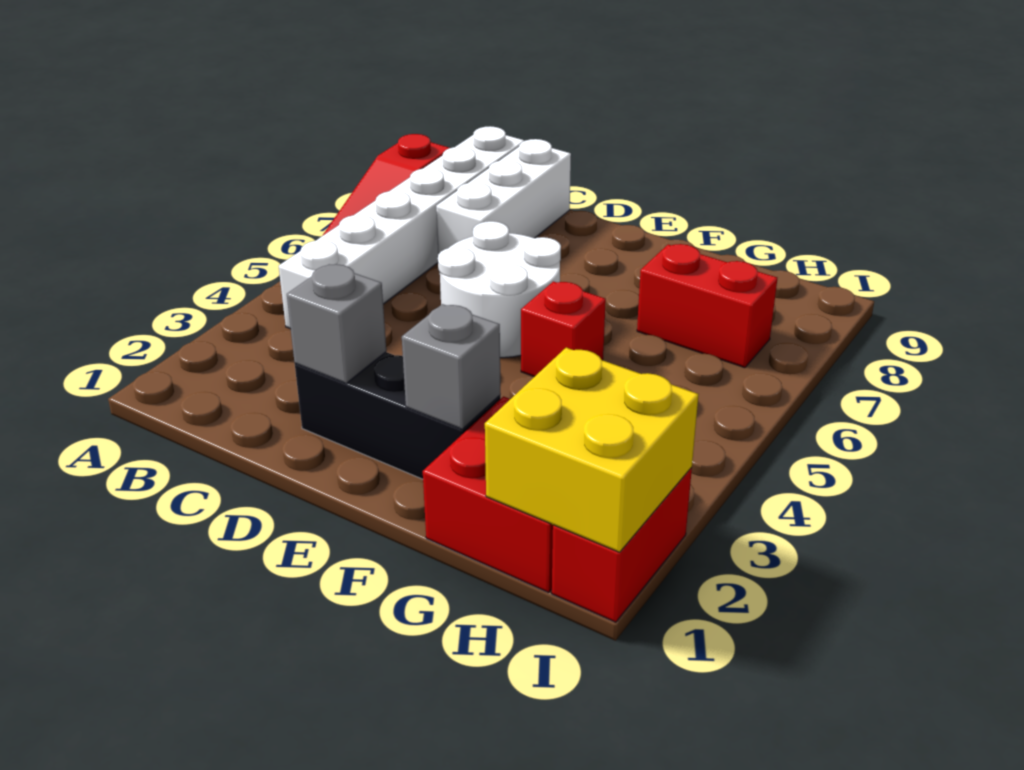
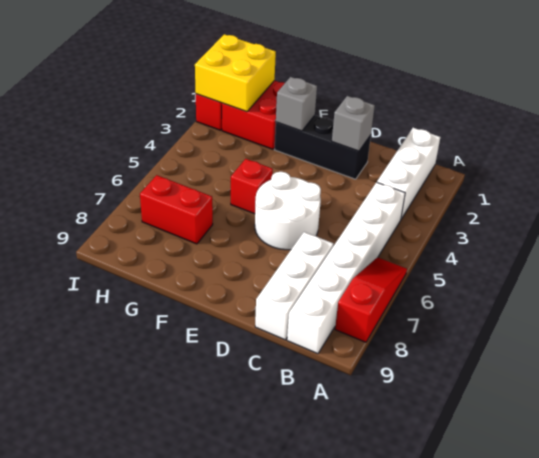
none -> white 1x3 brick [377,128,440,219]

